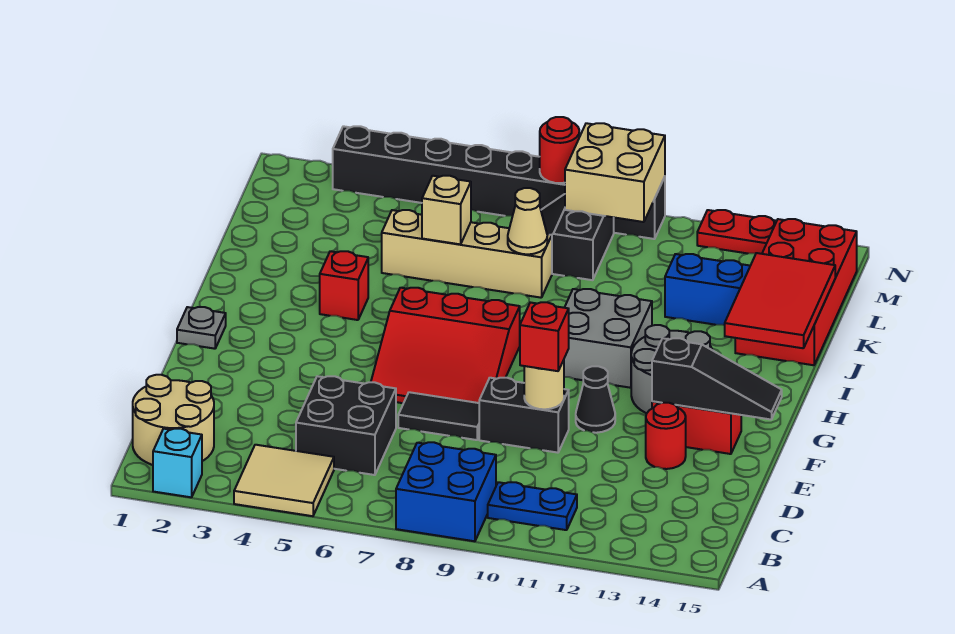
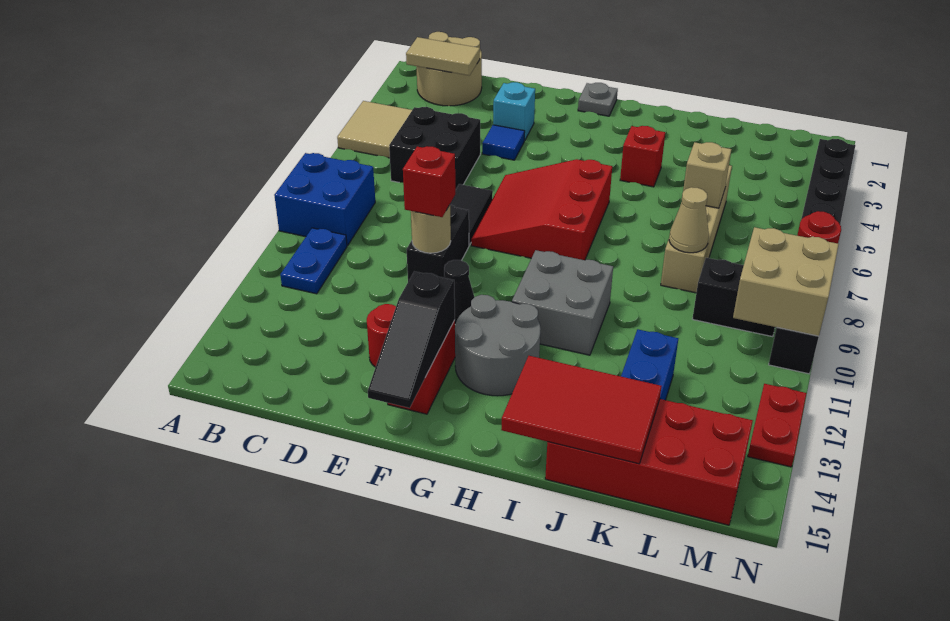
cyan 1x1 brick [153,429,202,497] -> cyan 1x1 brick moved to [493,82,535,141]
none -> tan 1x2 tile [406,37,480,76]
none -> blue 1x1 tile [482,125,525,160]

